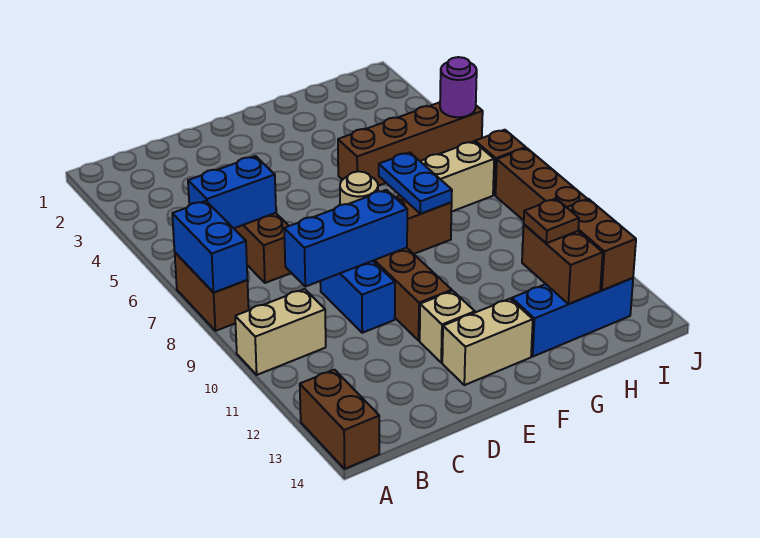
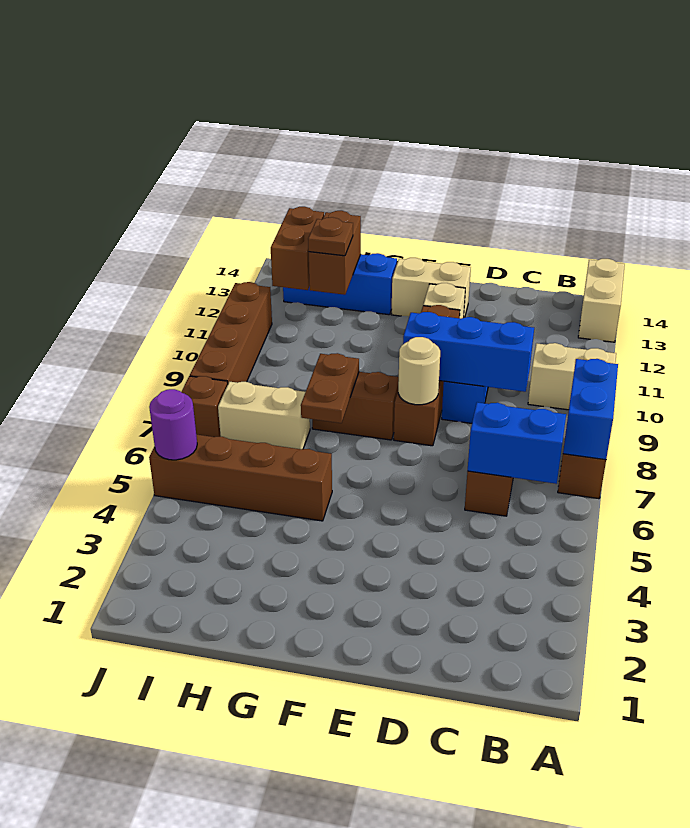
brown 1x2 brick [300,370,379,469] -> tan 1x2 brick [578,259,625,342]
blue 1x2 plate [379,152,452,214] -> brown 1x2 plate [301,353,359,423]

